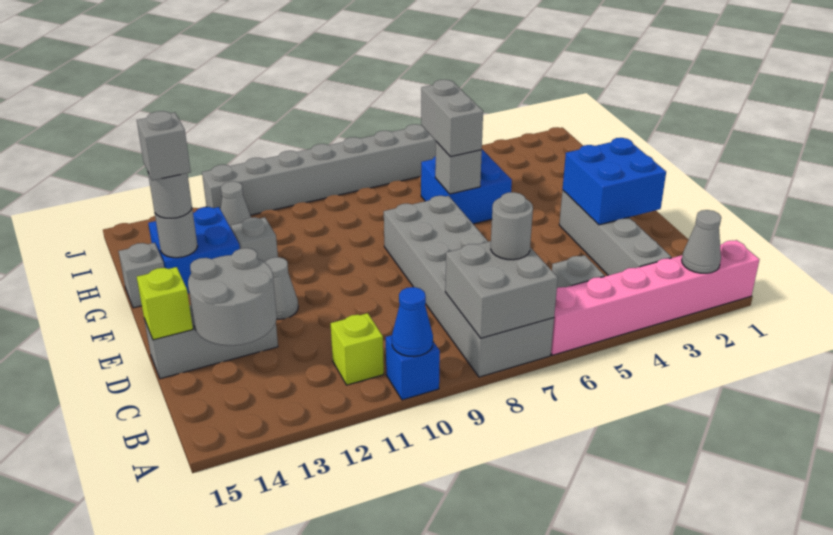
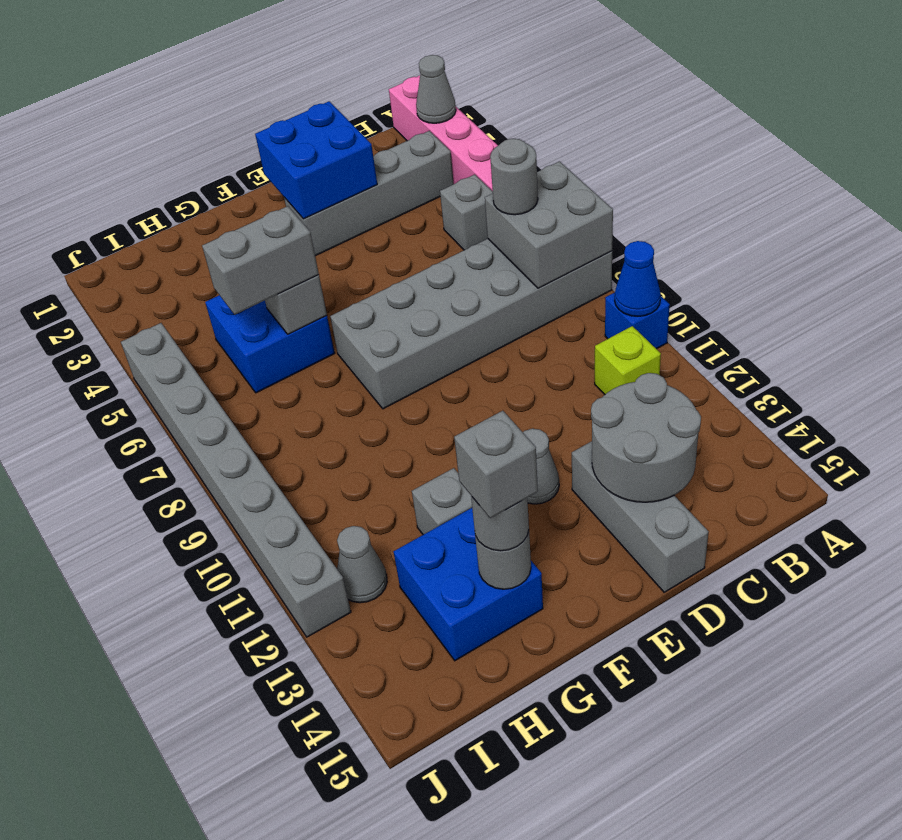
lime 1x1 brick [137,267,193,340] -> none
grey 1x1 brick [118,243,164,308] -> none

